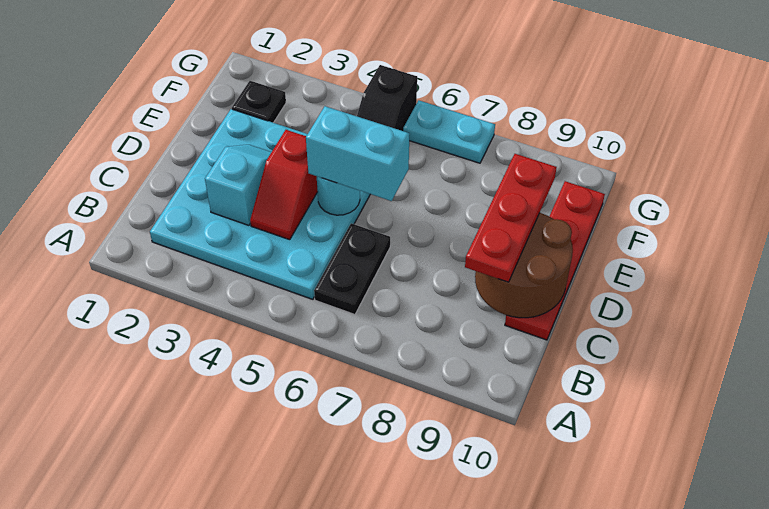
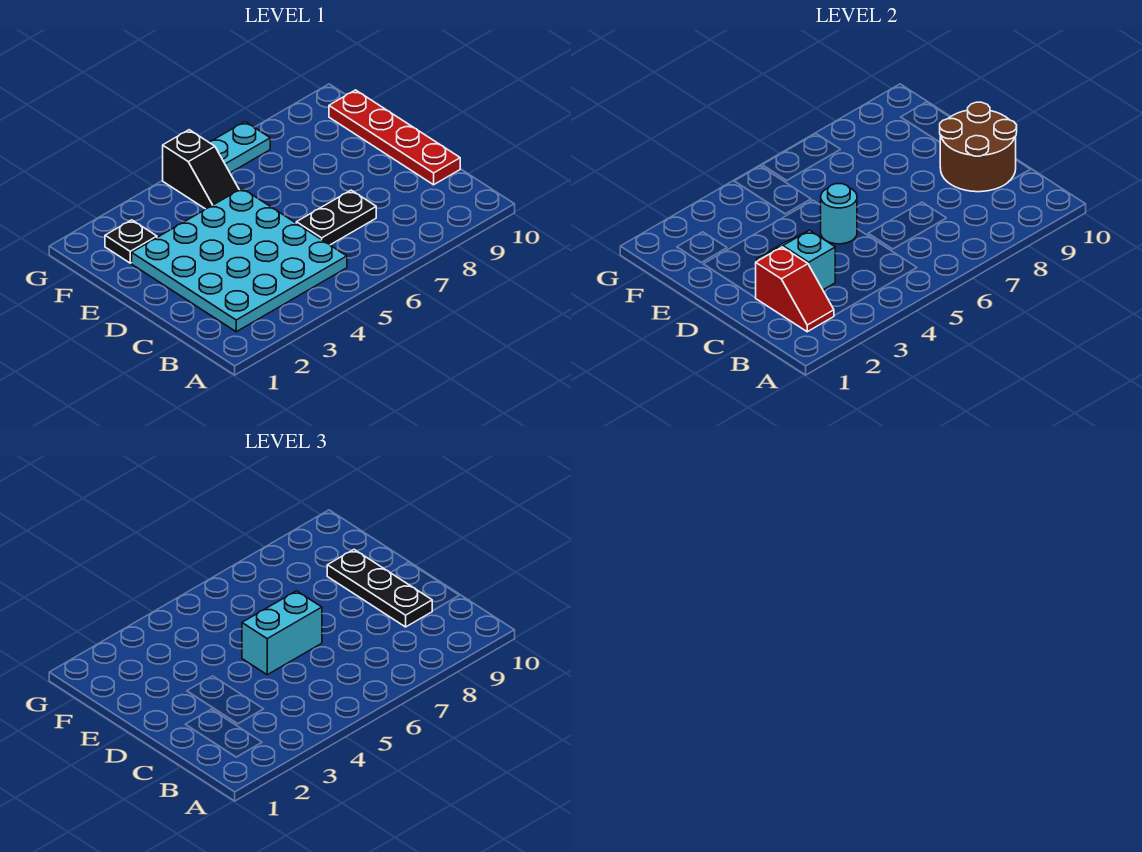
black 1x2 plate [314,223,390,315] -> black 1x2 plate turned to [296,190,376,245]
red 1x2 slope [250,130,318,240] -> red 1x2 slope moved to [756,247,834,332]
red 1x3 plate [465,154,557,282] -> black 1x3 plate [327,550,432,627]

